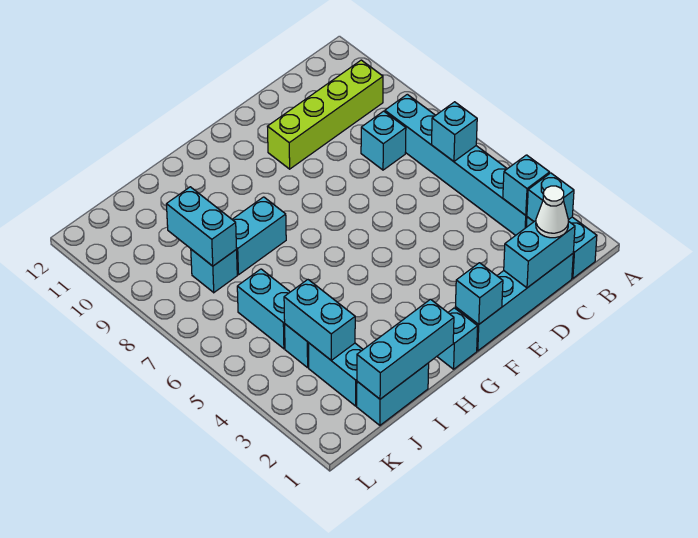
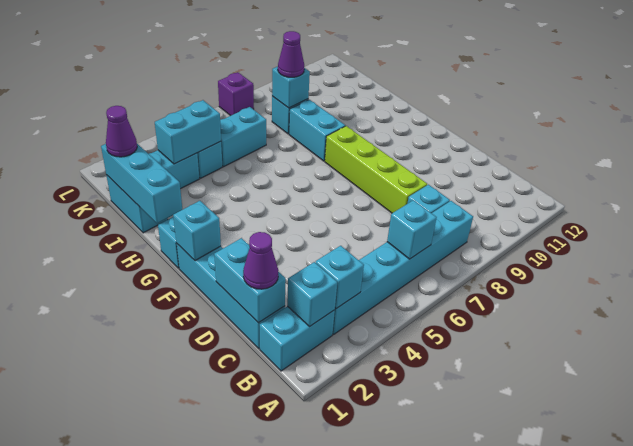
lime 1x4 brick [267,60,383,169] -> lime 1x4 brick moved to [325,126,427,213]
white 1x1 cone [536,186,568,238] -> purple 1x1 cone [243,232,278,289]
none -> purple 1x1 cone [106,106,137,157]
cyan 1x2 brick [166,187,237,266] -> cyan 1x1 brick [272,66,310,108]
none -> purple 1x1 cone [278,31,304,77]
none -> purple 1x1 brick [218,72,254,116]

